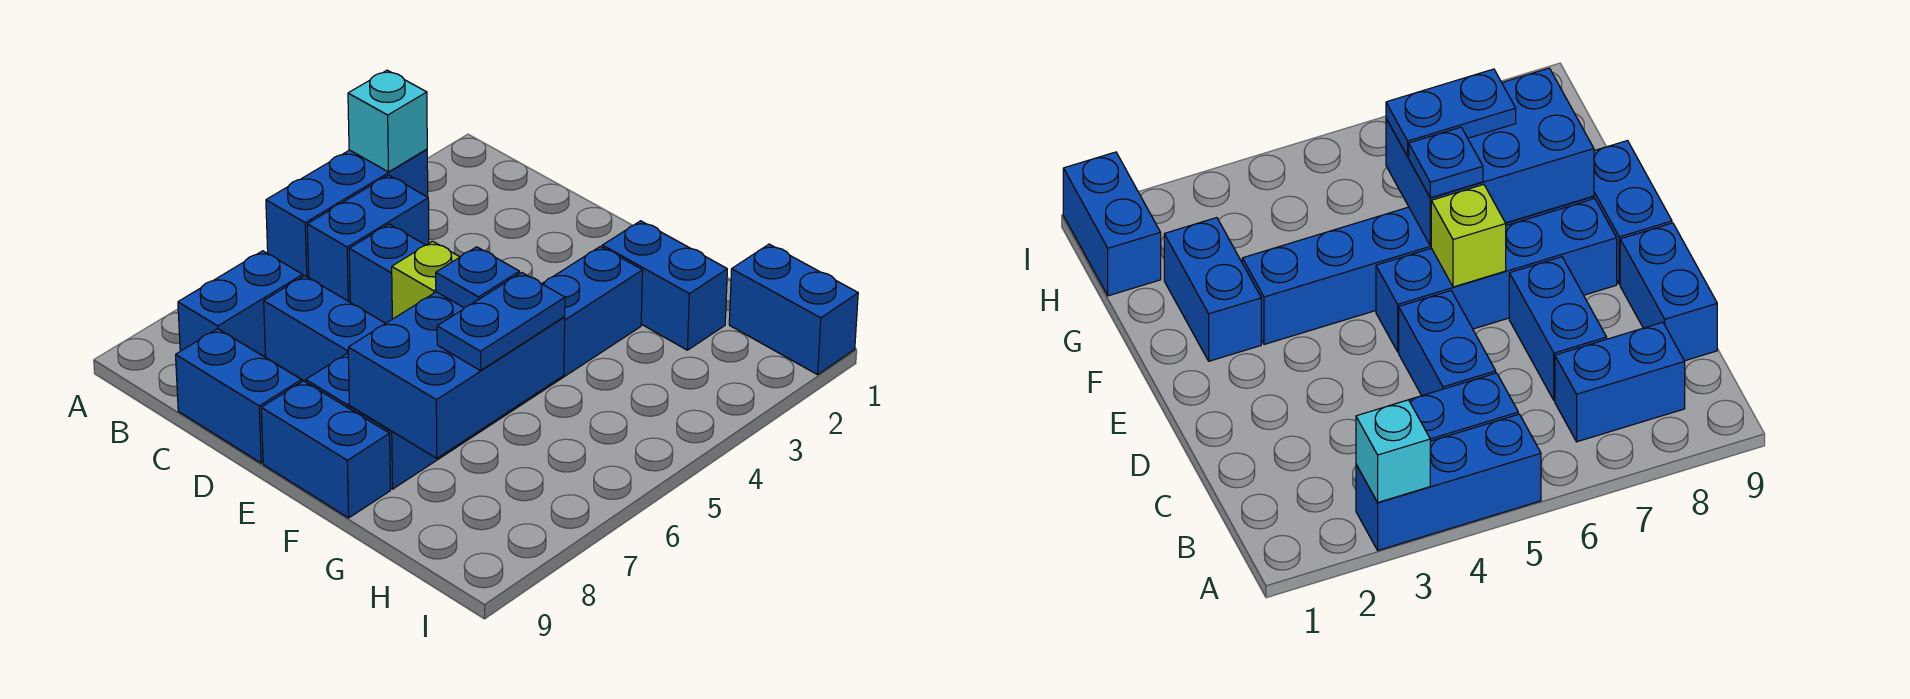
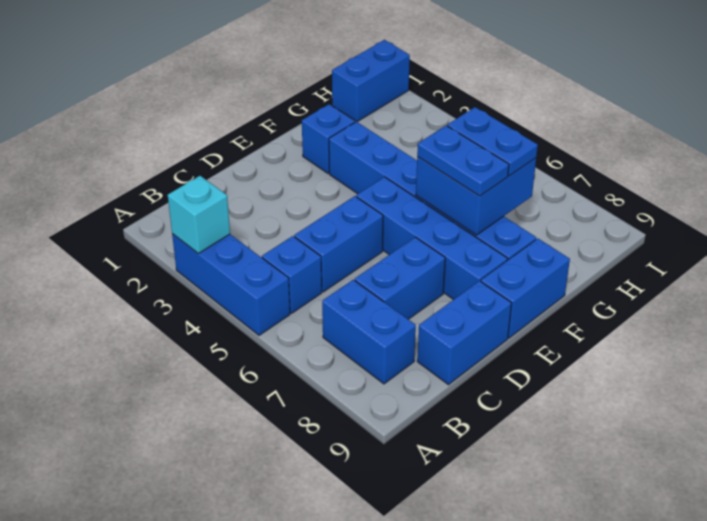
blue 1x2 brick [307,175,429,302] -> blue 1x1 brick [262,236,322,313]
lime 1x1 brick [392,241,459,319] -> none
blue 1x2 brick [602,221,727,350] -> blue 1x1 brick [302,104,355,173]
blue 2x3 brick [348,292,565,458] -> blue 2x2 brick [416,157,536,235]
blue 1x1 plate [436,247,519,308] -> blue 1x2 plate [417,126,509,196]

